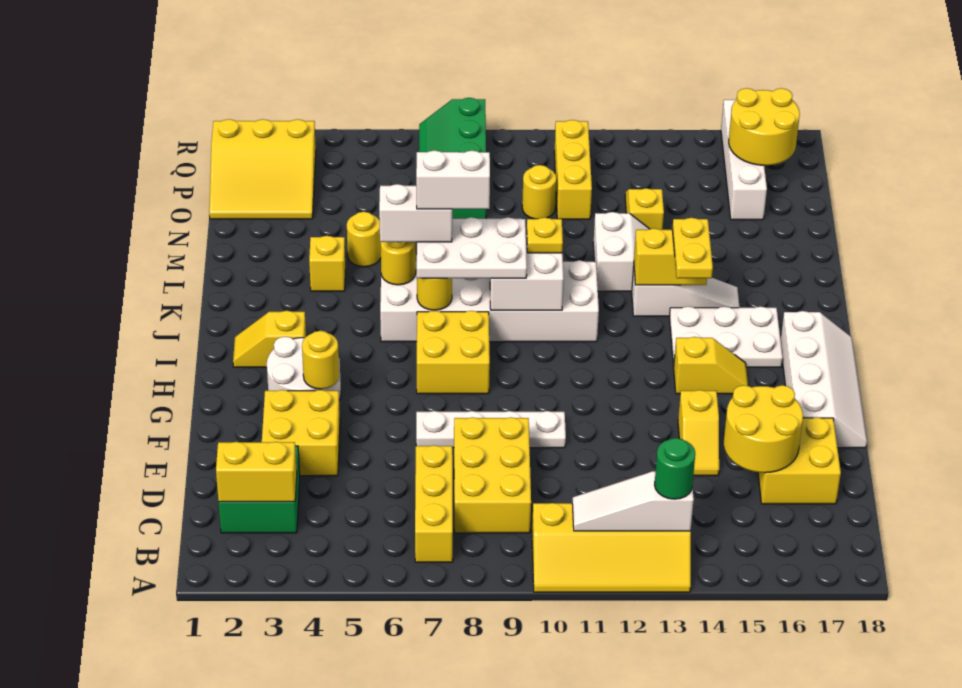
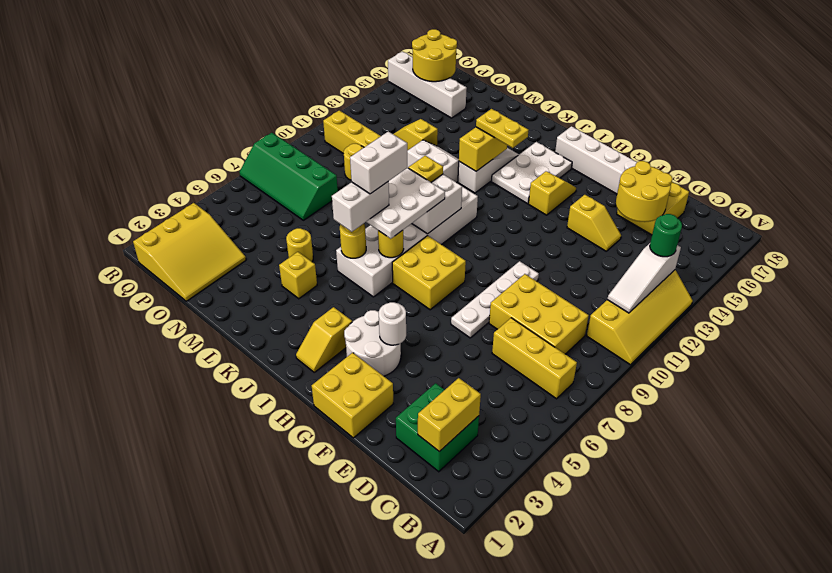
yellow 2x2 brick [262,390,340,476] -> yellow 2x2 brick moved to [312,353,393,438]
yellow 1x1 round brick [302,331,339,389] -> white 1x1 round brick [379,302,406,345]

